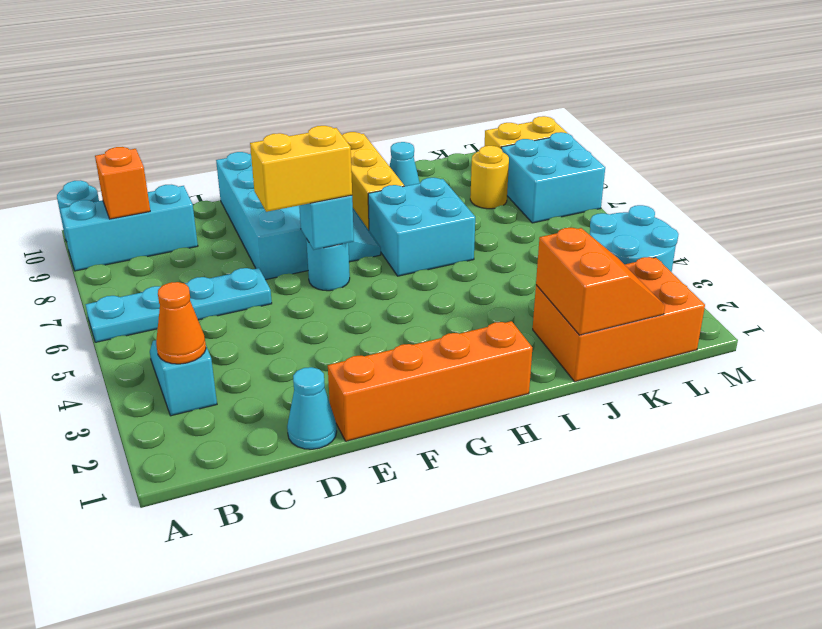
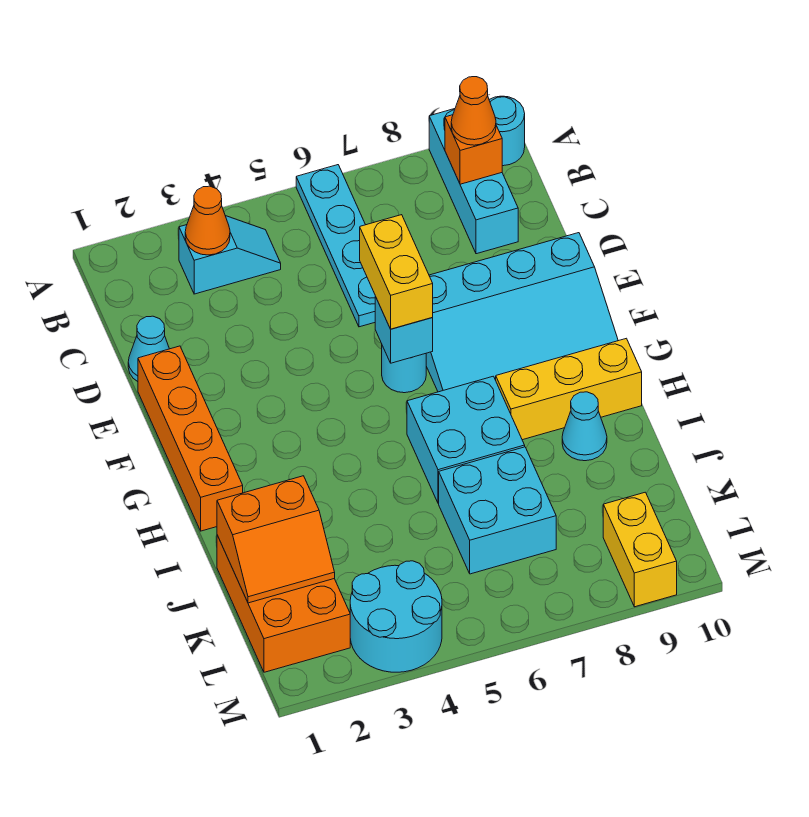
none -> orange 1x1 cone [451,77,496,145]
yellow 1x1 round brick [470,146,509,209] -> none
cyan 2x2 brick [501,132,605,223] -> cyan 2x2 brick moved to [439,447,556,574]

